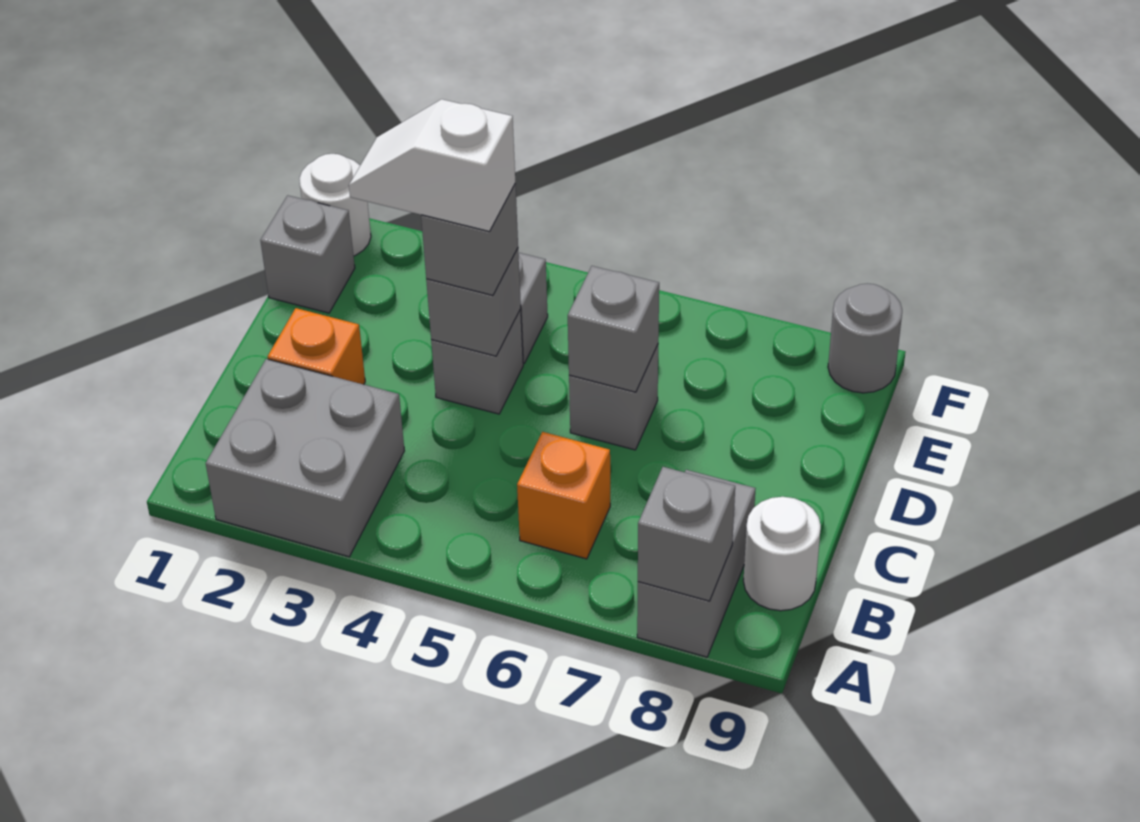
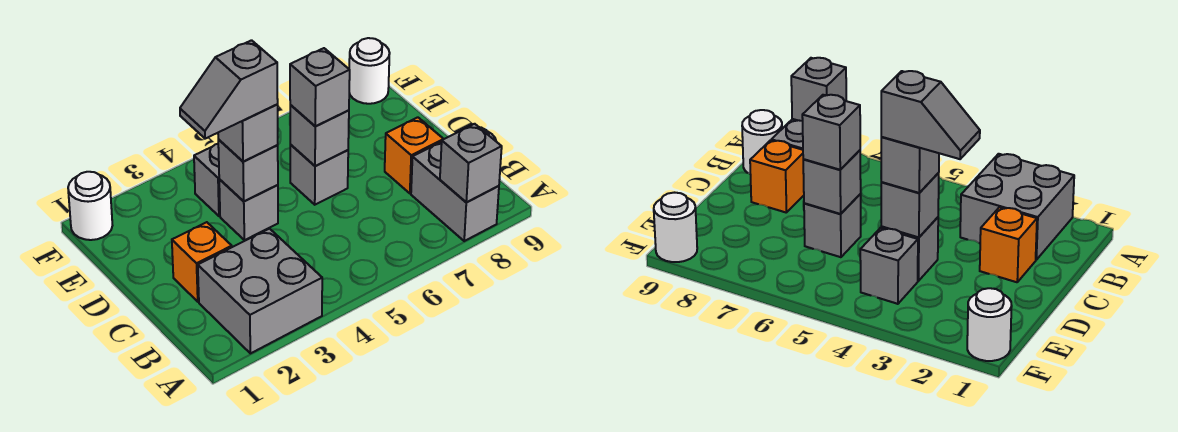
orange 1x1 brick [517,432,610,559] -> orange 1x1 brick moved to [385,117,443,193]
white 1x2 slope [349,99,515,232] -> grey 1x2 slope [180,40,278,139]
grey 1x1 brick [260,195,355,313] -> grey 1x1 brick moved to [290,48,350,126]
grey 1x1 round brick [828,284,902,393] -> white 1x1 round brick [349,38,390,104]

